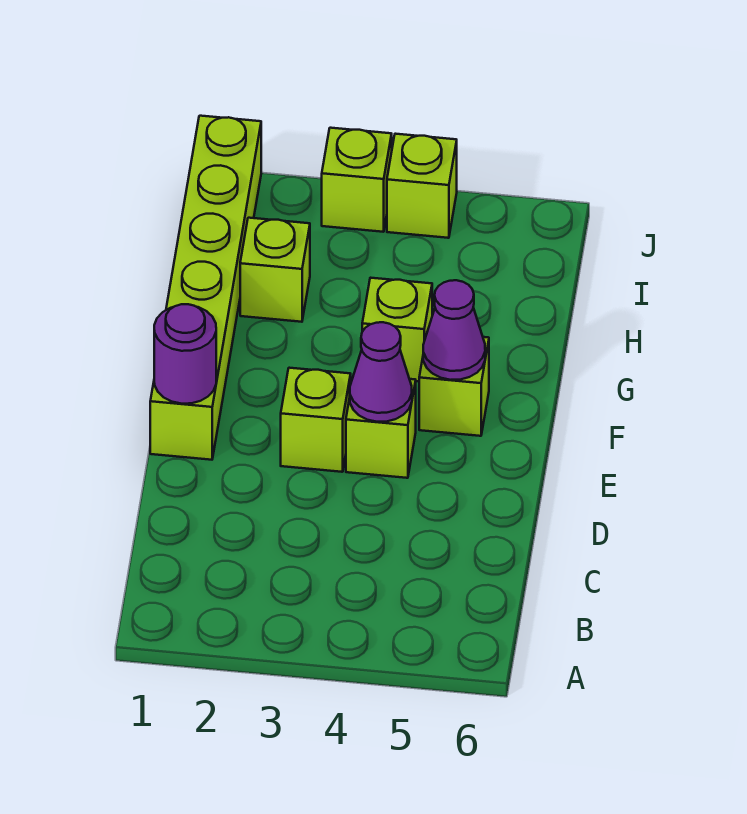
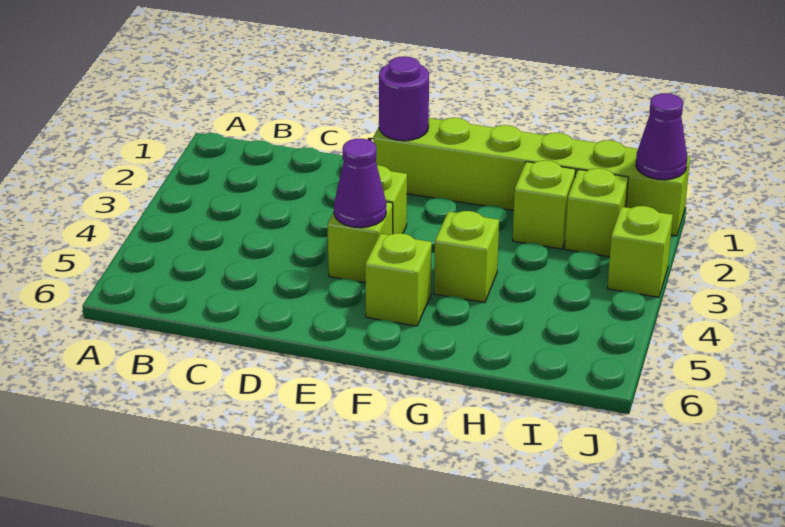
purple 1x1 cone [423,280,485,380] -> purple 1x1 cone moved to [636,93,687,180]
lime 1x1 brick [387,134,457,238] -> lime 1x1 brick moved to [565,168,628,257]

